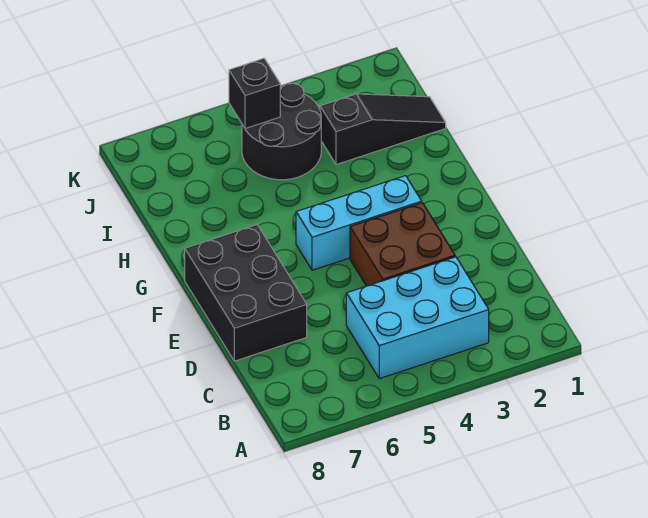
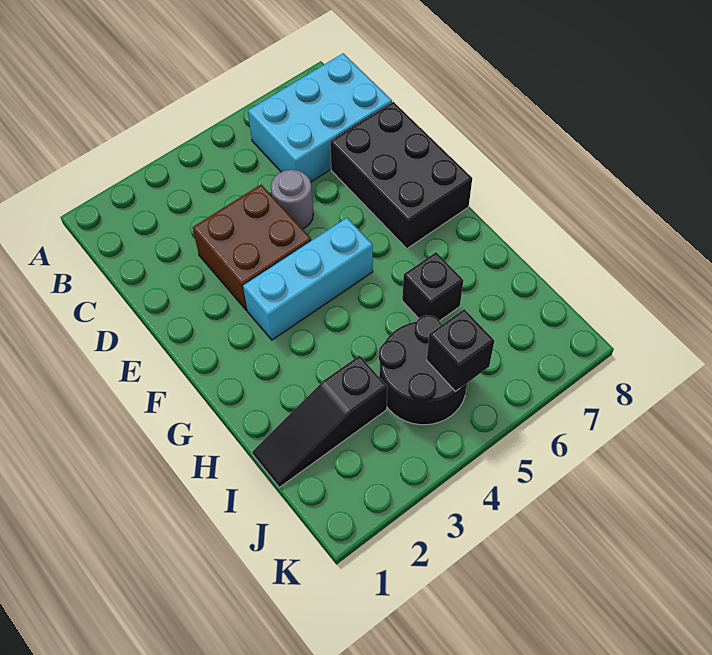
cyan 2x3 brick [346,257,489,379] -> cyan 2x3 brick moved to [248,53,392,182]
none -> grey 1x1 round brick [271,170,313,229]
none -> black 1x1 brick [402,252,464,321]

